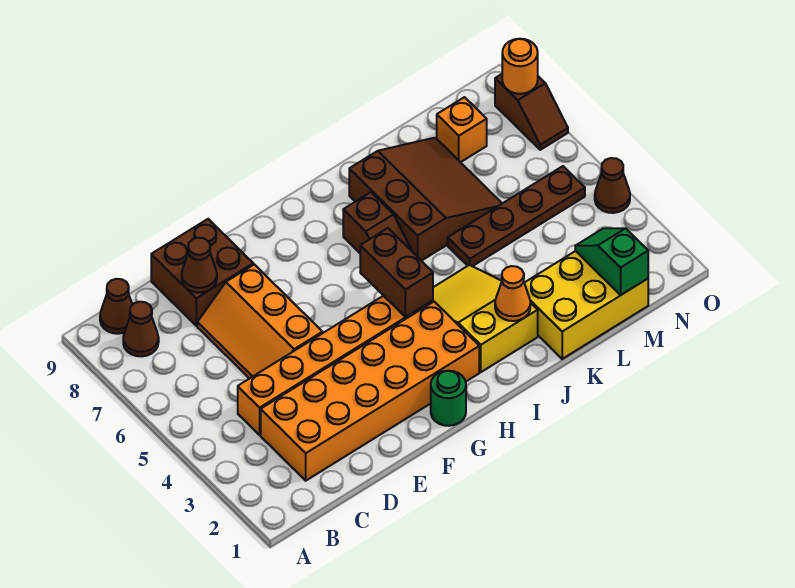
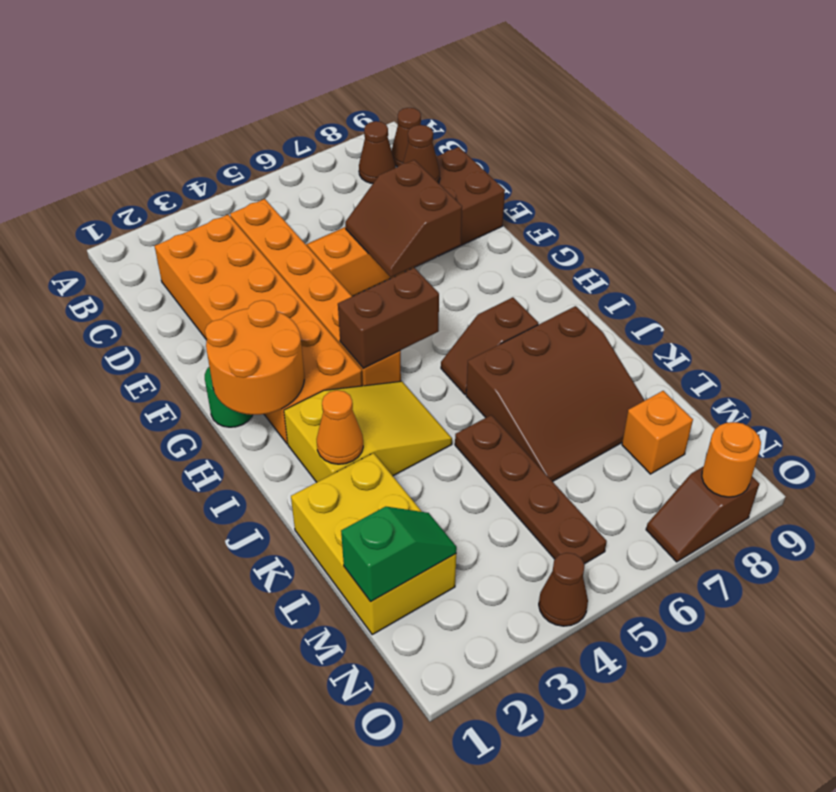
none -> brown 2x2 slope [345,160,462,277]
none -> orange 2x2 round brick [205,300,304,415]

